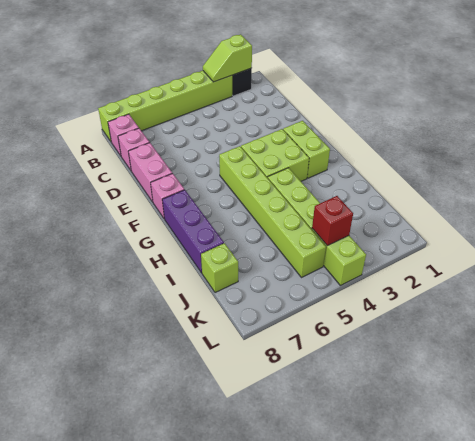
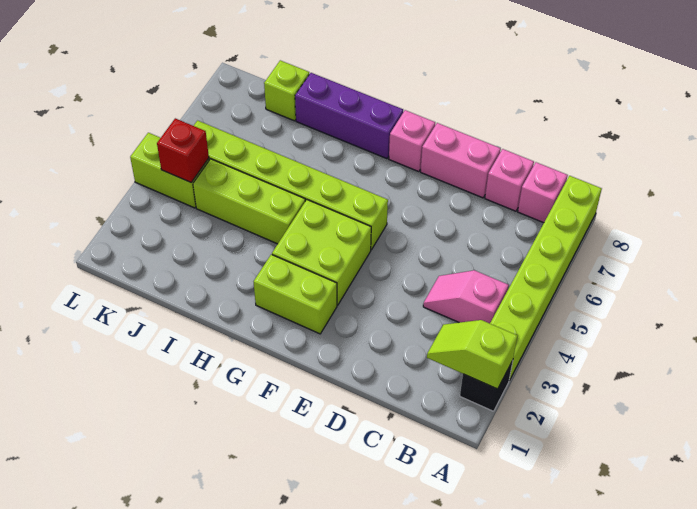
lime 1x2 slope [203,34,252,82] -> lime 1x2 slope turned to [427,320,517,389]
none -> pink 1x2 slope [423,270,509,323]

